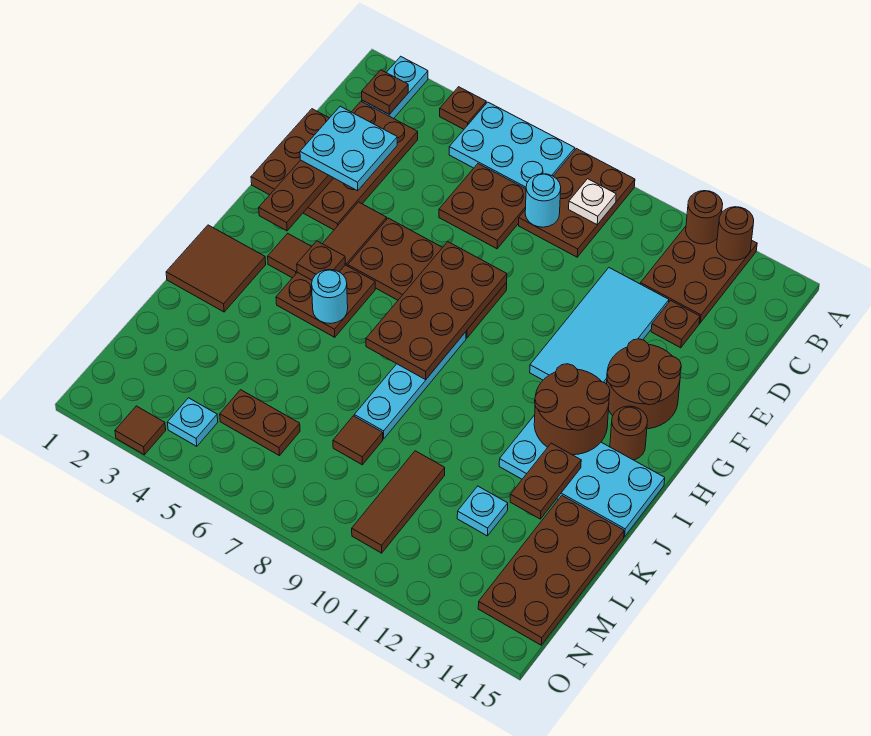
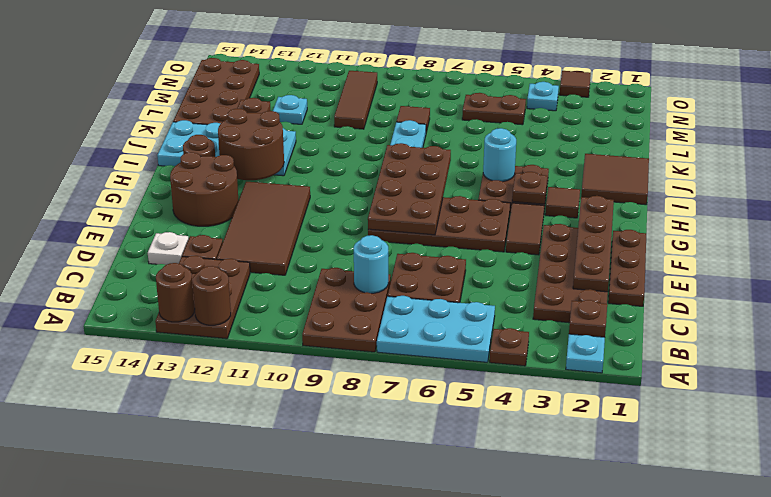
white 1x1 plate [569,179,616,225] -> white 1x1 plate moved to [148,232,189,265]
cyan 2x2 plate [300,106,397,191] -> none
cyan 2x4 tile [530,268,669,384] -> brown 2x4 tile [217,182,310,275]

